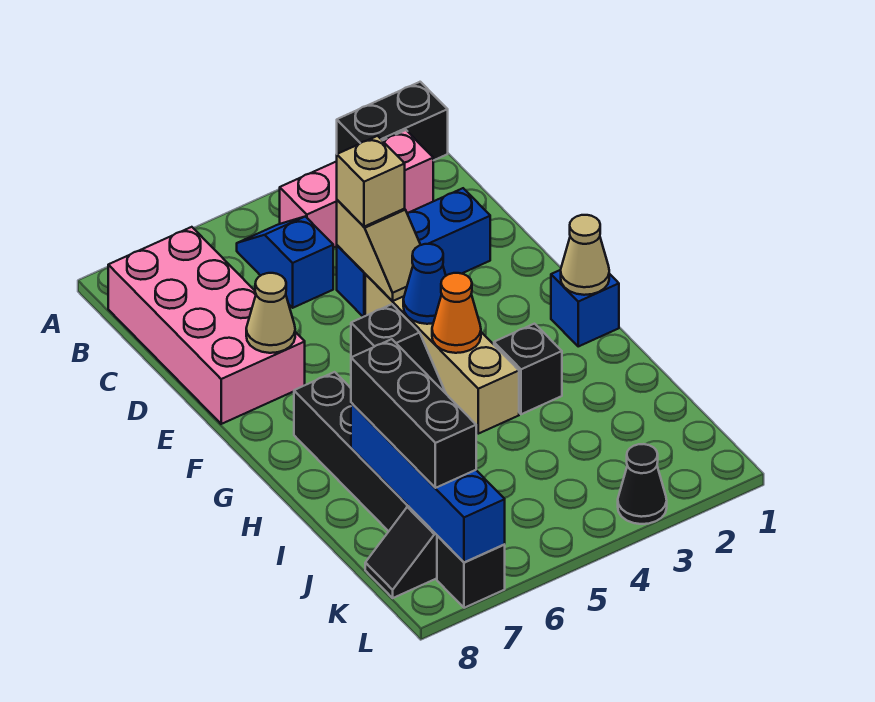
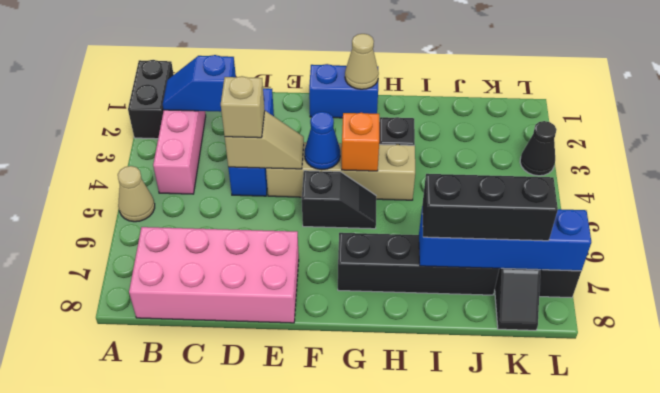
blue 1x2 slope [237,216,333,308] -> blue 1x2 slope moved to [163,55,236,112]
tan 1x1 cone [246,273,295,353] -> tan 1x1 cone moved to [118,166,155,222]
blue 1x1 brick [551,270,619,346] -> blue 1x2 brick [309,64,378,118]
orange 1x1 cone [432,273,481,353] -> orange 1x1 brick [342,113,379,171]

